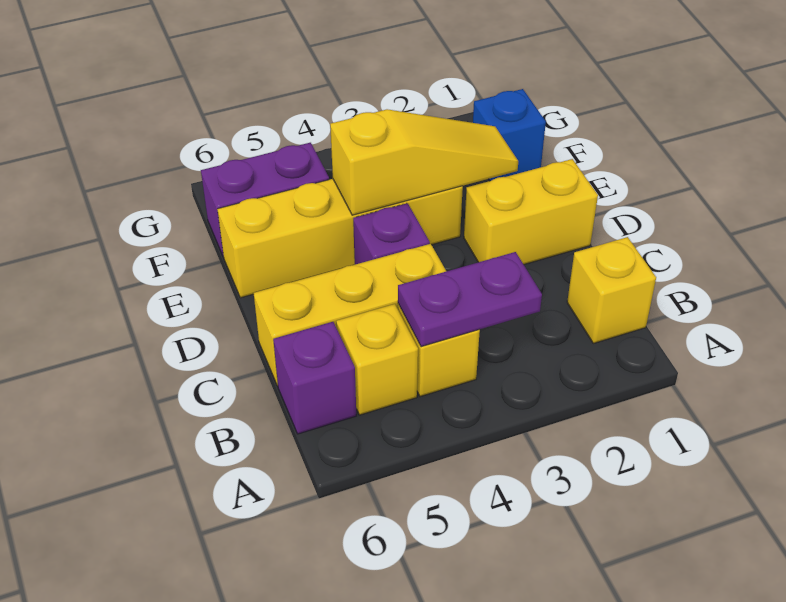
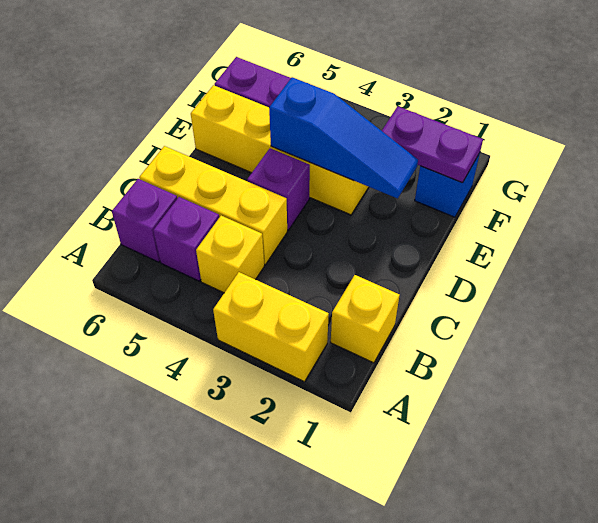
purple 1x2 plate [398,252,542,347] -> purple 1x2 plate moved to [382,106,483,183]
yellow 1x1 brick [336,304,418,415] -> purple 1x1 brick [153,197,219,281]
yellow 1x2 brick [464,159,598,264] -> yellow 1x2 brick moved to [213,272,329,382]
yellow 1x3 slope [330,109,518,215] -> blue 1x3 slope [269,77,418,198]

